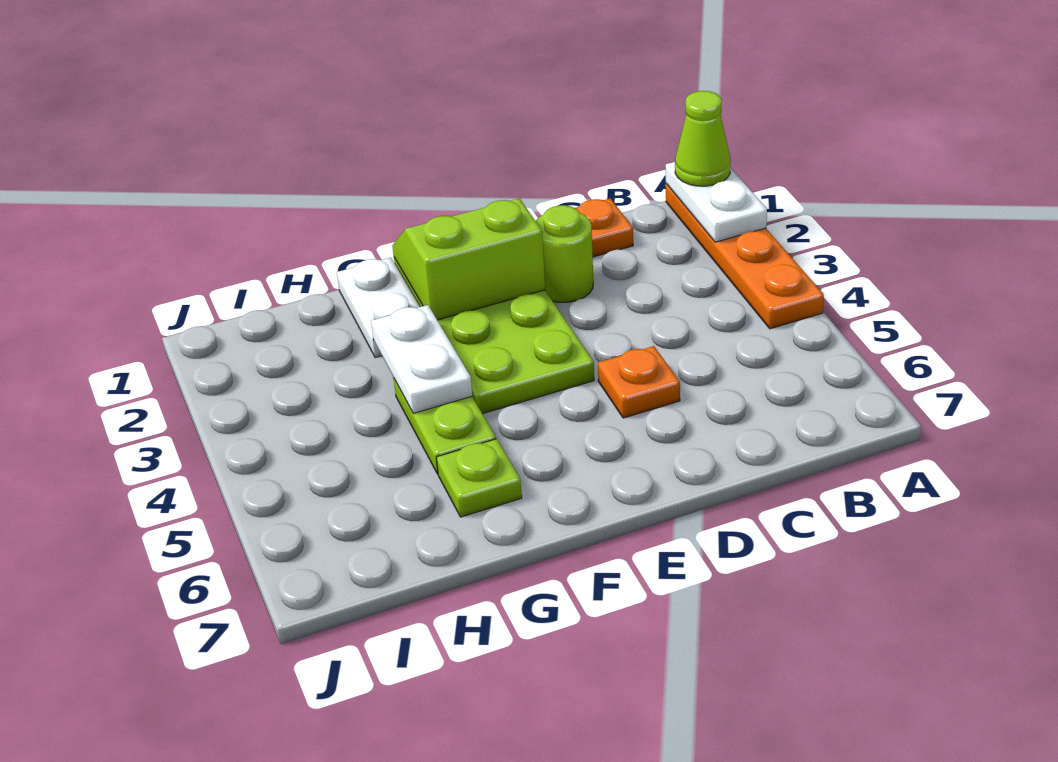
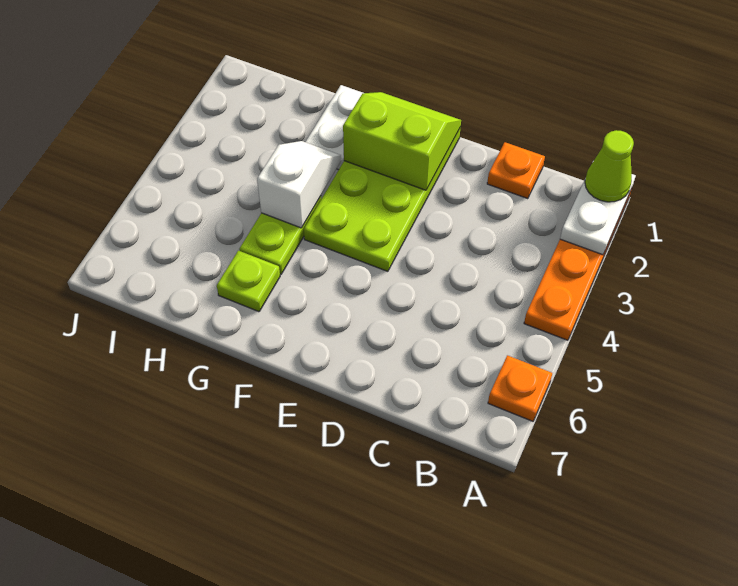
lime 1x1 round brick [536,205,593,302] -> none
orange 1x1 plate [598,346,680,418] -> orange 1x1 plate moved to [488,355,552,421]
white 1x2 plate [371,305,472,413] -> white 1x2 slope [257,141,341,228]

